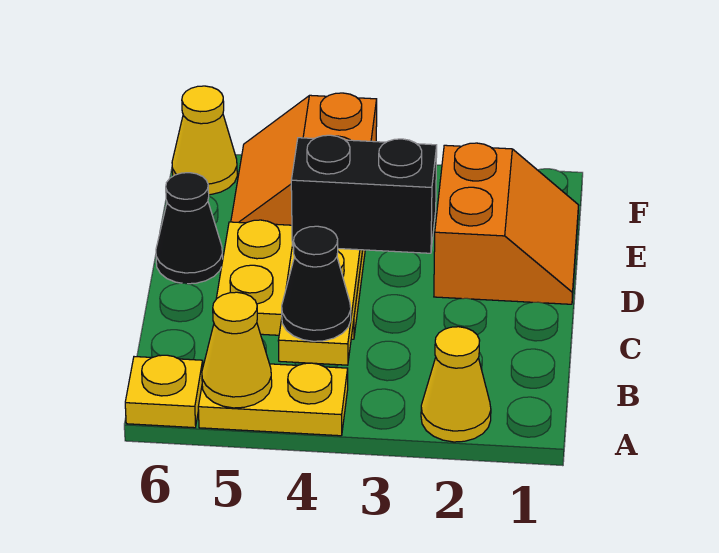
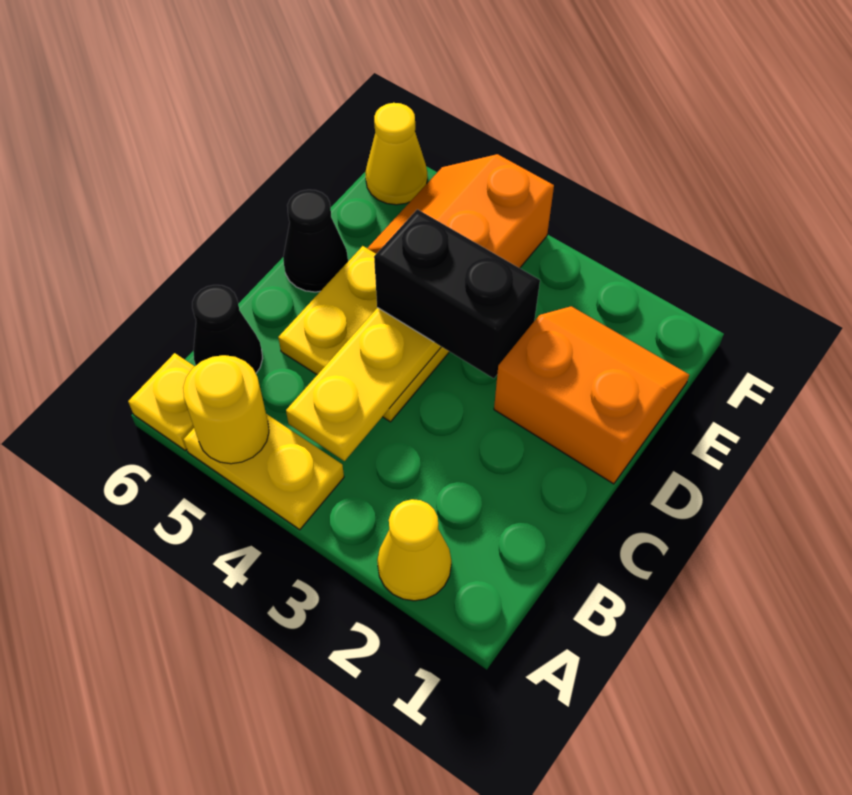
yellow 1x1 cone [202,292,272,408] -> yellow 1x1 round brick [183,355,269,464]
black 1x1 cone [282,226,351,341] -> black 1x1 cone moved to [192,285,263,373]
orange 2x2 slope [434,143,578,304] -> orange 2x2 slope turned to [494,306,689,484]

